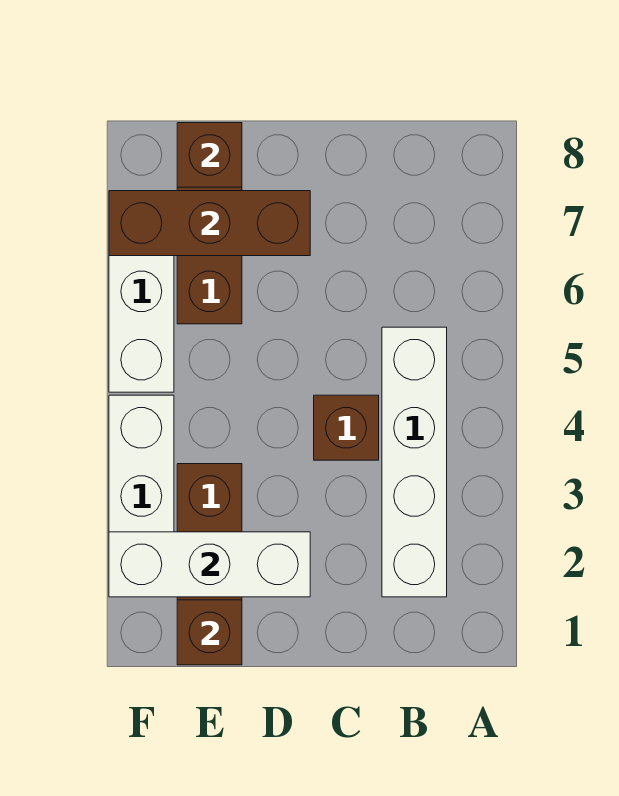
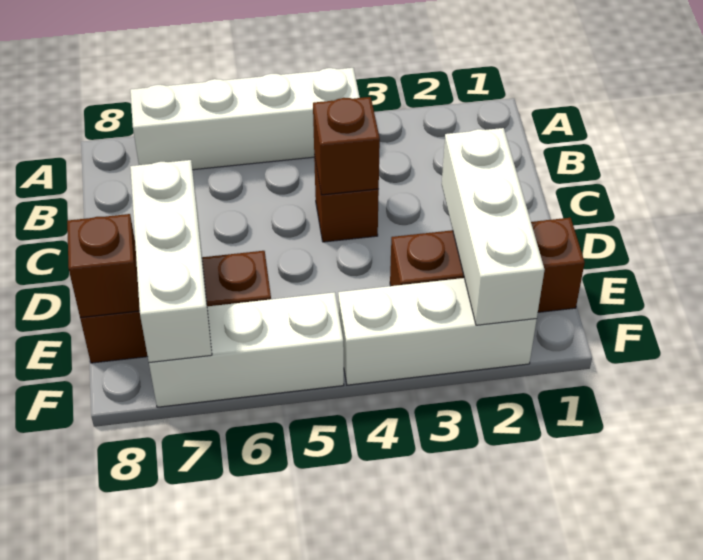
white 1x4 brick [382,327,447,597] -> white 1x4 brick moved to [130,68,360,170]
brown 1x3 brick [109,191,310,256] -> white 1x3 brick [130,160,212,362]
brown 1x1 brick [177,600,242,665] -> brown 1x1 brick moved to [313,97,380,195]

